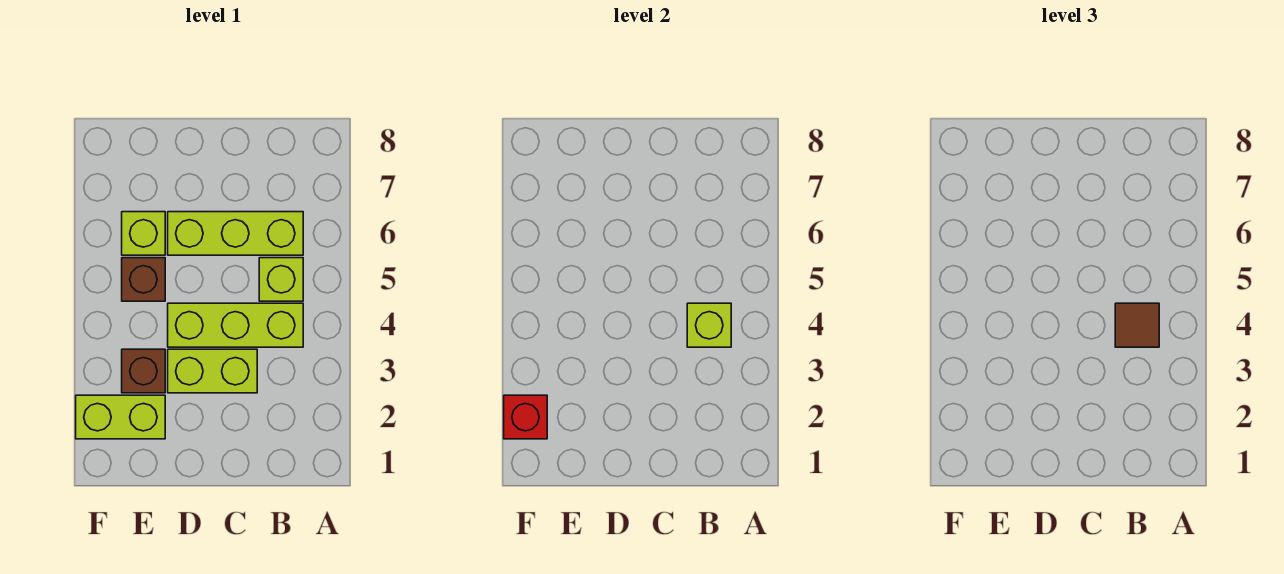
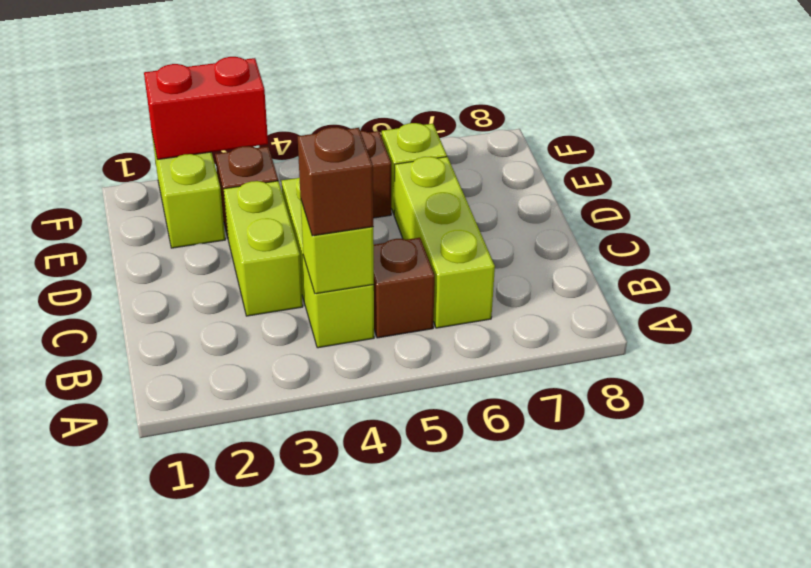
brown 1x1 tile [1115,303,1159,347] -> brown 1x1 brick [297,127,373,236]
lime 1x1 brick [259,258,303,301] -> brown 1x1 brick [374,238,435,338]
red 1x1 brick [504,395,547,439] -> red 1x2 brick [144,57,268,160]

